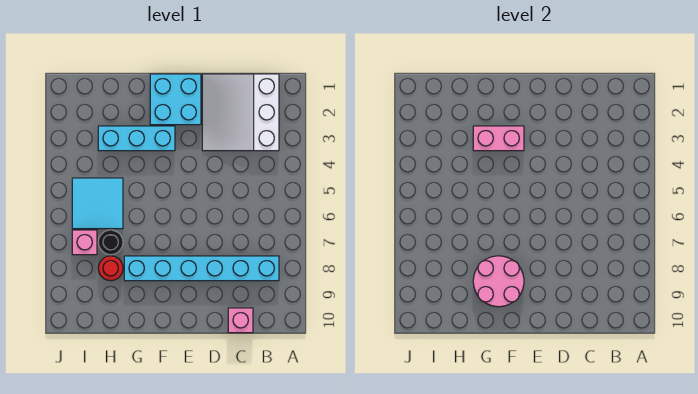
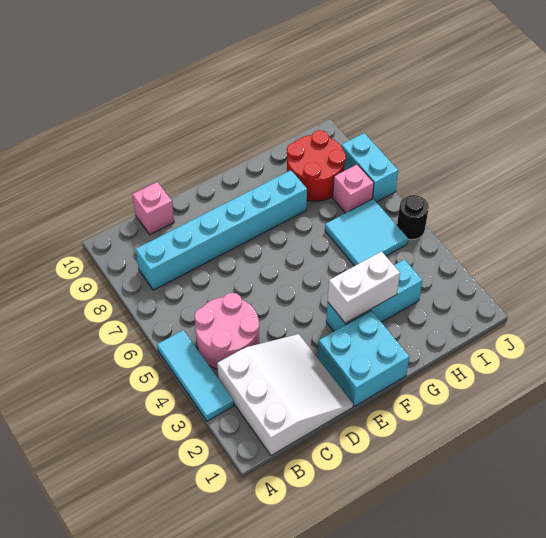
none -> cyan 1x3 tile [157,330,234,421]
pink 1x2 brick [473,126,524,151] -> white 1x2 brick [328,251,400,323]
pink 2x2 round brick [473,256,524,307] -> pink 2x2 round brick moved to [194,293,259,369]
black 1x1 round brick [98,230,123,255] -> black 1x1 round brick moved to [397,195,429,240]
red 1x1 round brick [98,256,123,281] -> red 2x2 round brick [287,130,346,201]
none -> cyan 1x2 brick [341,133,398,202]

